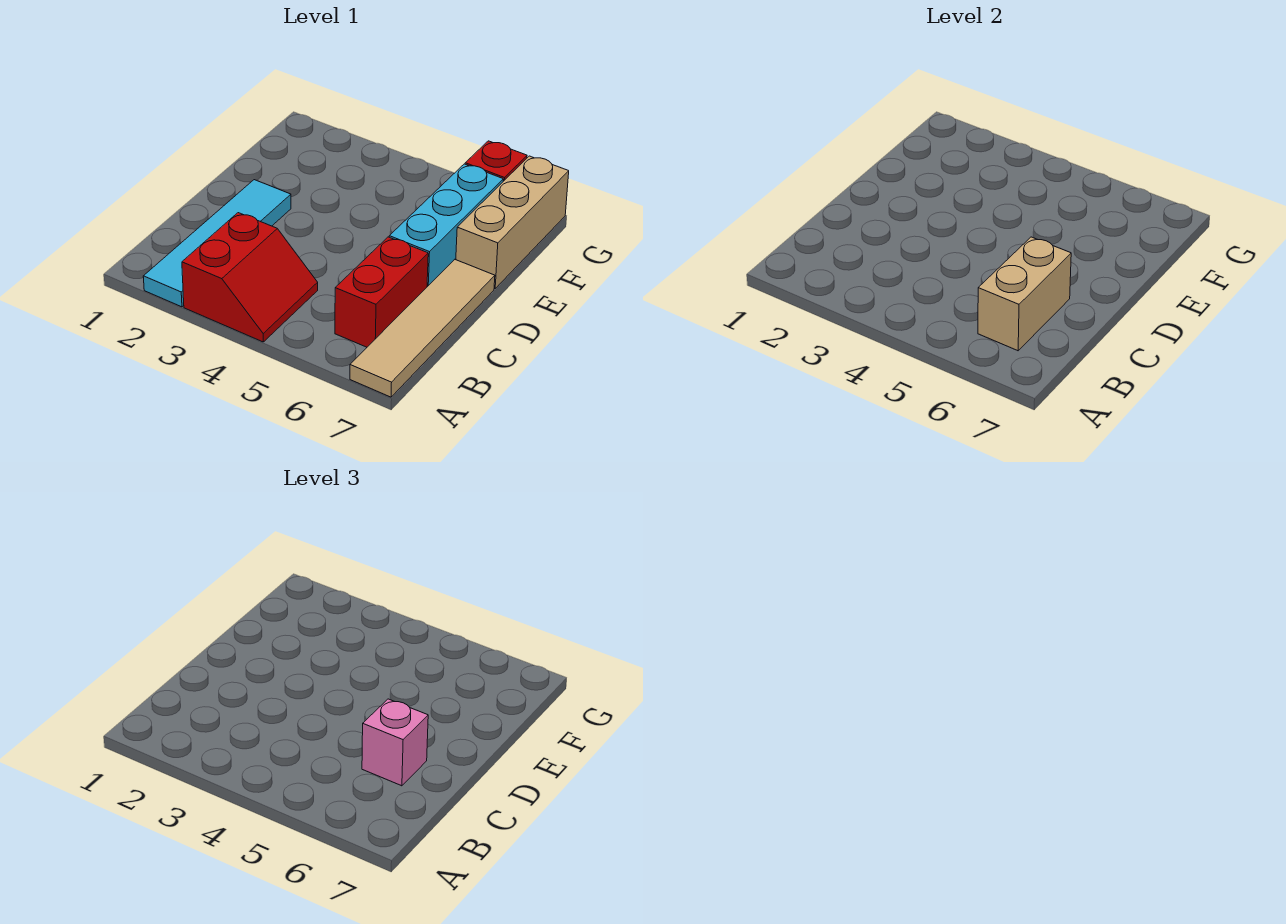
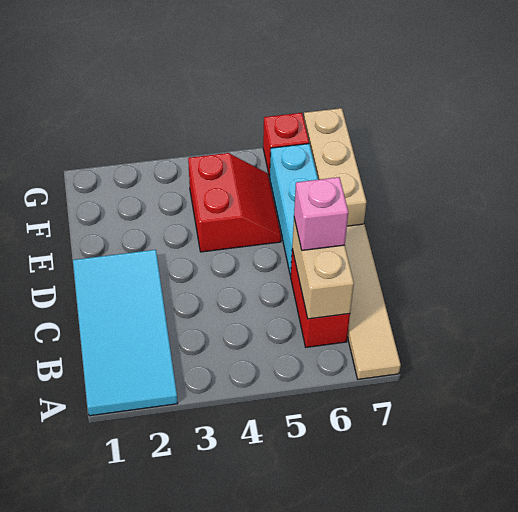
cyan 1x4 tile [143,180,291,307] -> cyan 2x4 tile [73,250,178,416]
red 2x2 slope [182,213,318,342] -> red 2x2 slope moved to [188,153,281,252]

